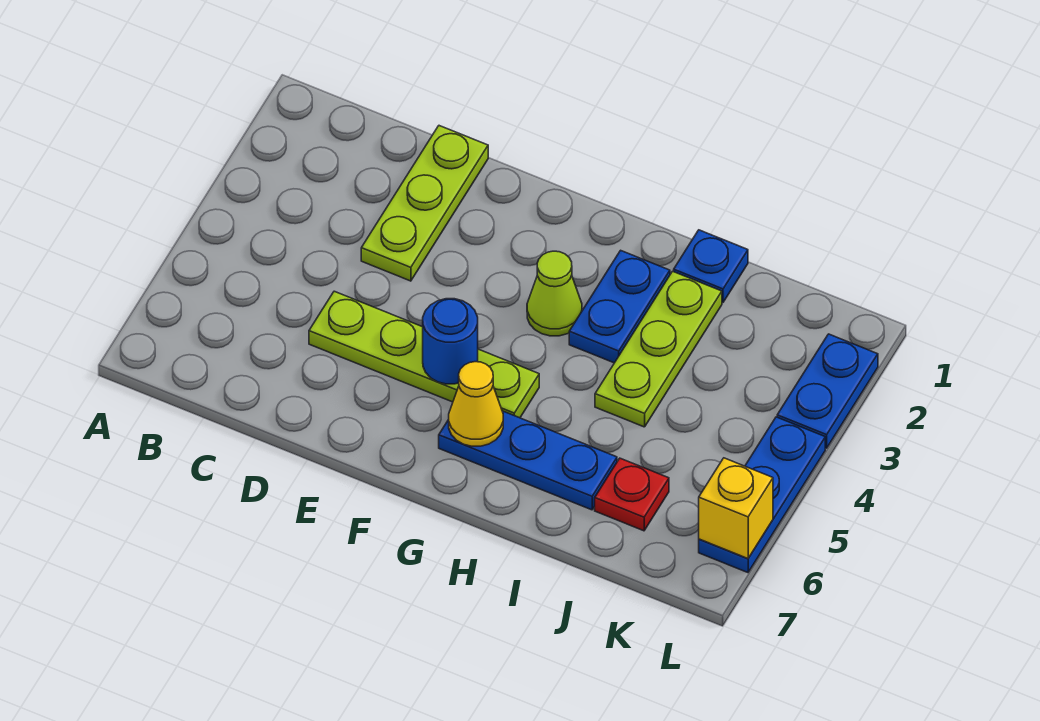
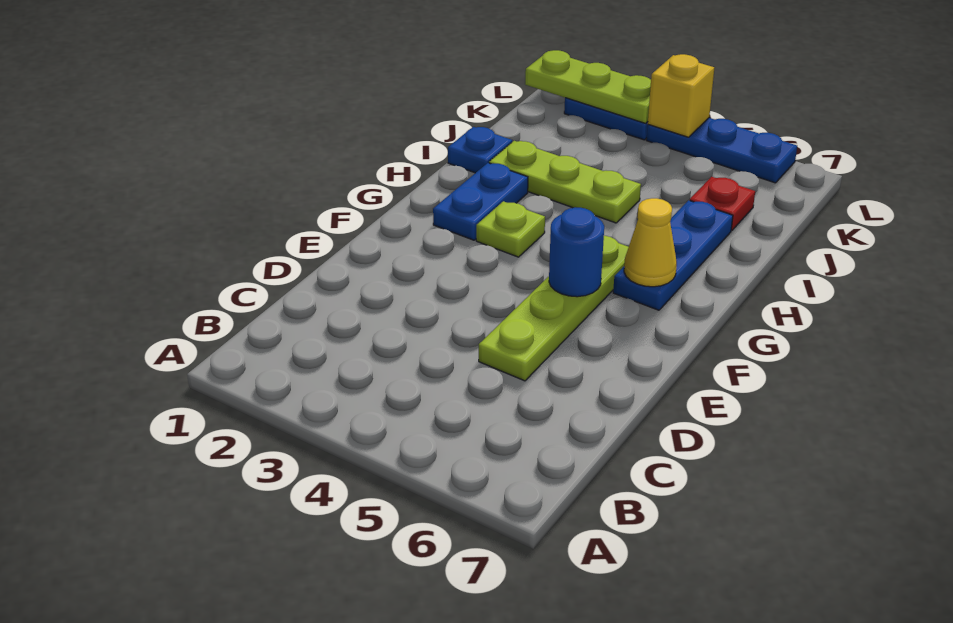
lime 1x3 plate [361,126,488,281] -> lime 1x3 plate moved to [525,50,651,123]
lime 1x1 cone [527,251,582,336] -> lime 1x1 plate [476,201,545,257]
blue 1x2 plate [569,250,670,363] -> blue 1x2 plate turned to [433,163,528,240]
yellow 1x1 brick [699,458,773,559] -> yellow 1x1 brick moved to [648,54,714,137]

